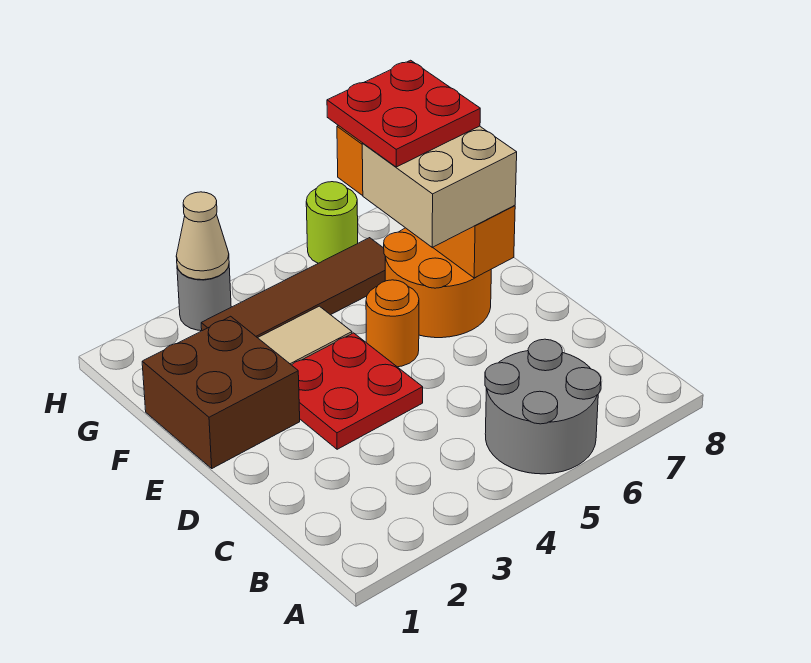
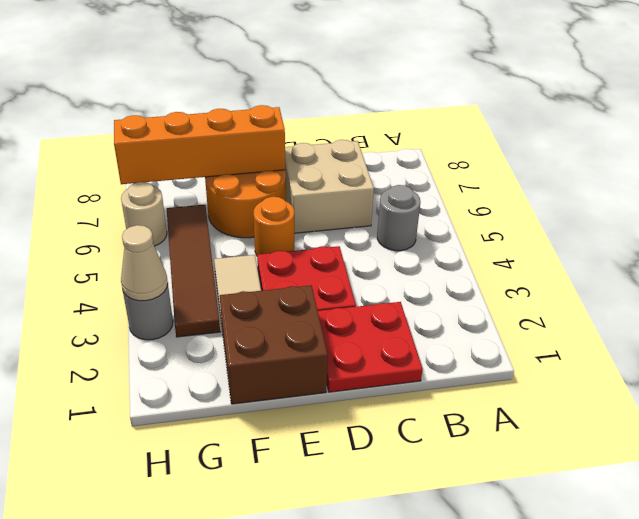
grey 2x2 round brick [485,339,601,474] -> grey 1x1 round brick [377,185,420,251]
tan 2x2 brick [362,126,517,248] -> tan 2x2 brick moved to [285,140,374,233]
red 2x2 plate [327,60,480,167] -> red 2x2 plate moved to [318,302,423,392]
lime 1x1 round brick [306,182,358,263] -> tan 1x1 round brick [121,182,167,246]

